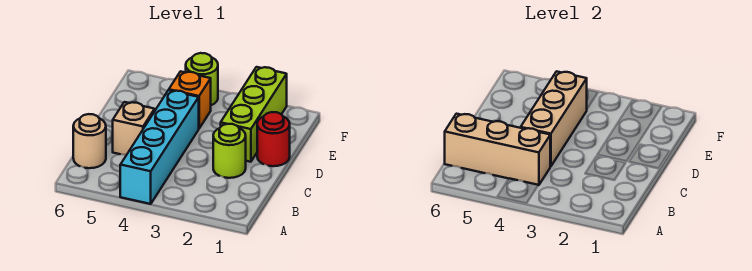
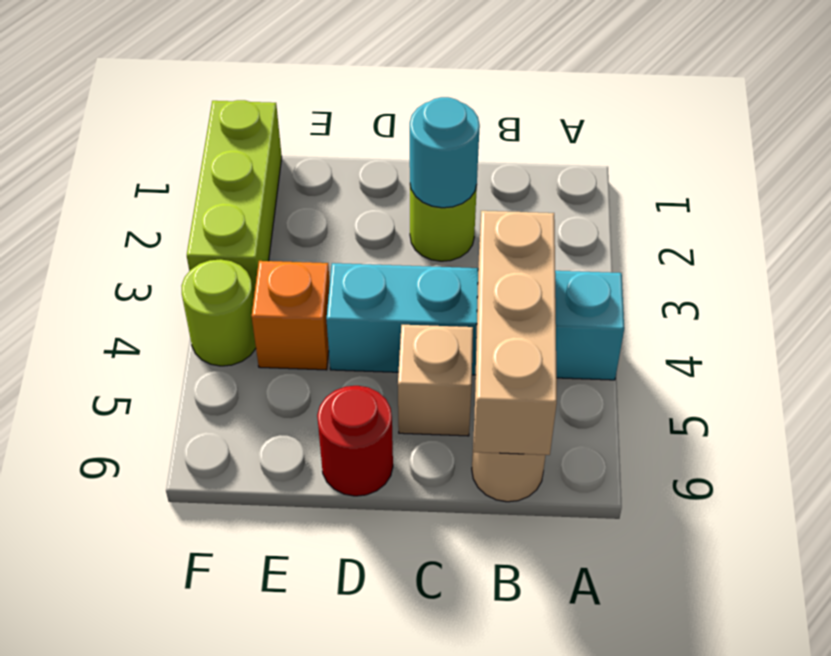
none -> cyan 1x1 round brick [410,97,480,208]
tan 1x3 brick [521,71,587,166] -> none
red 1x1 round brick [257,112,290,166] -> red 1x1 round brick moved to [317,386,393,496]
lime 1x3 brick [221,67,287,162] -> lime 1x3 brick turned to [187,100,282,297]

